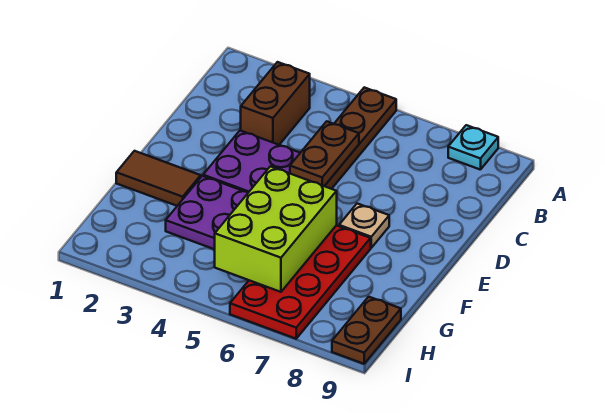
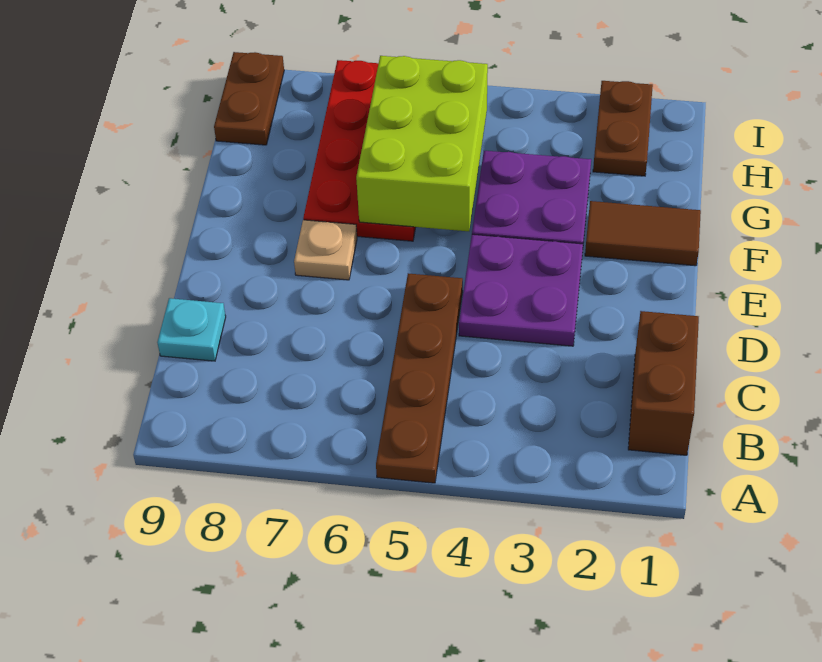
cyan 1x1 plate [448,125,498,170] -> cyan 1x1 plate moved to [157,298,226,361]
brown 1x2 brick [241,62,310,145] -> brown 1x2 brick moved to [628,311,699,455]
brown 1x2 plate [290,121,359,186] -> brown 1x2 plate moved to [593,81,653,176]

